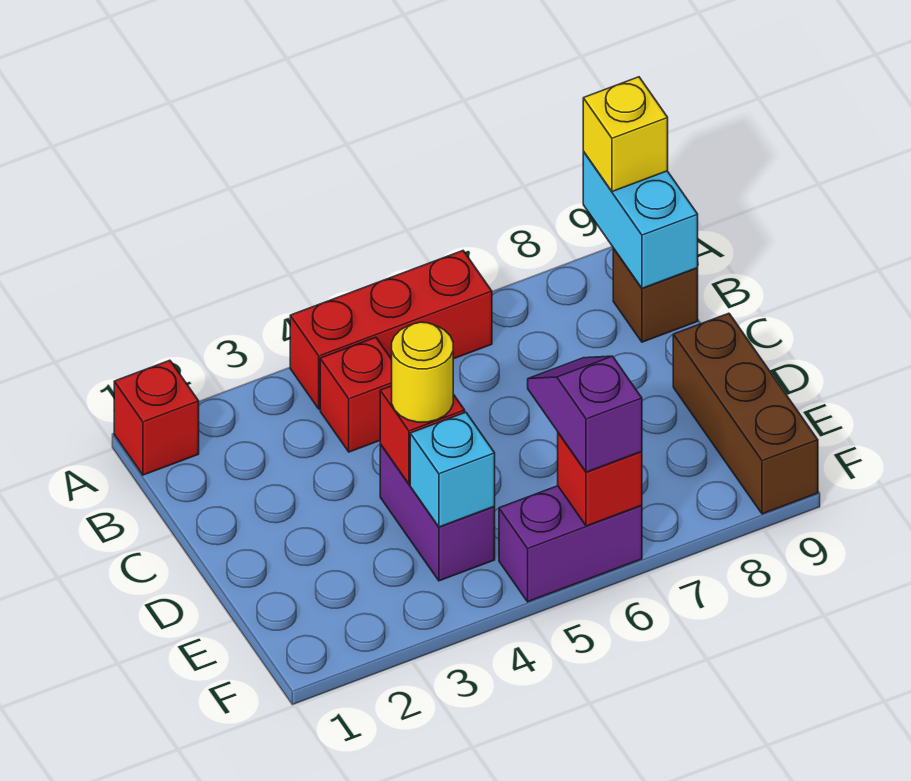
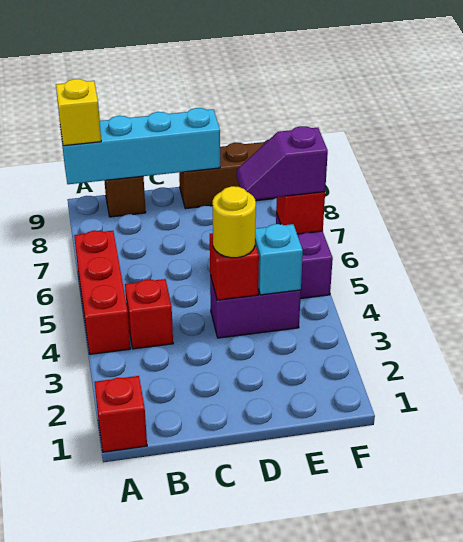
cyan 1x2 brick [583,152,698,288] -> cyan 1x4 brick [61,108,220,184]

